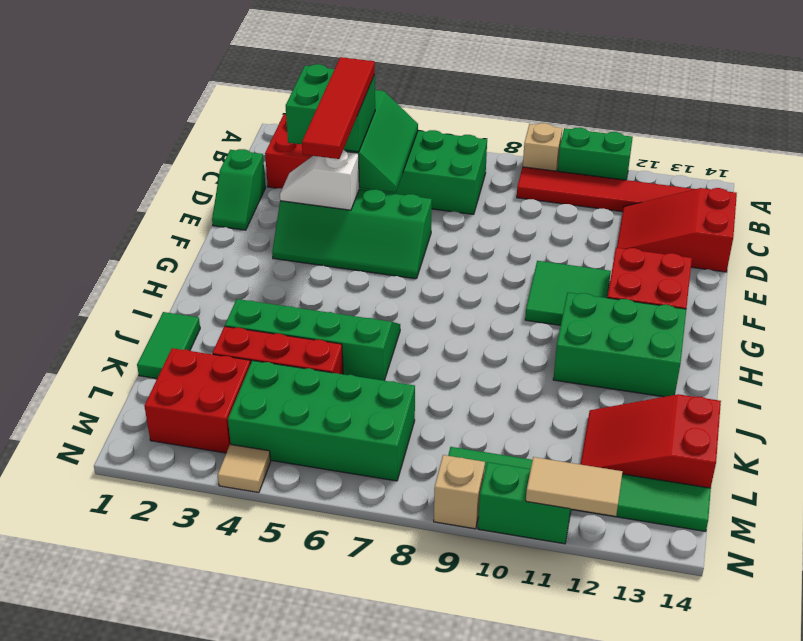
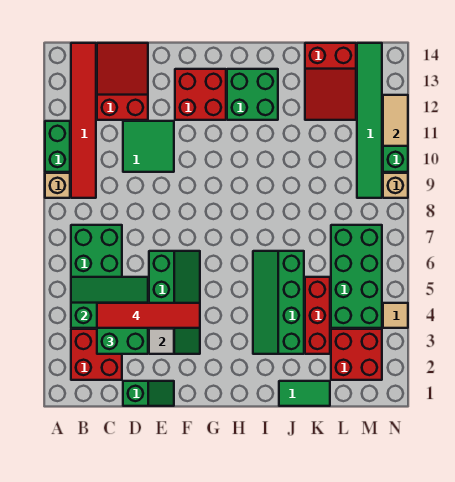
red 2x3 slope [617,188,737,272] -> red 2x3 slope turned to [97,43,148,120]
green 2x2 tile [525,261,611,325] -> green 2x2 tile moved to [123,121,174,172]
green 2x3 brick [553,293,686,397] -> green 2x2 brick [227,69,278,120]

